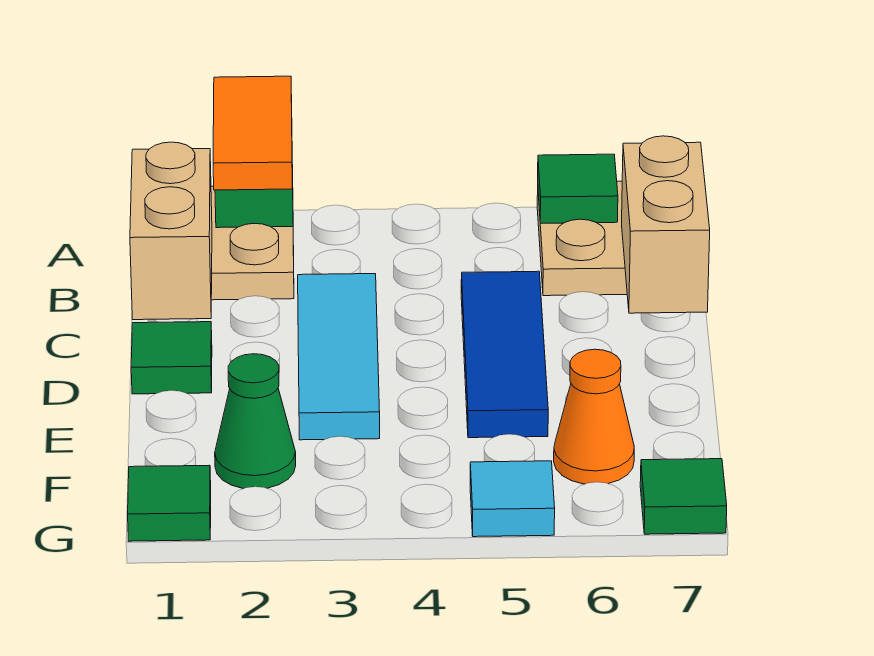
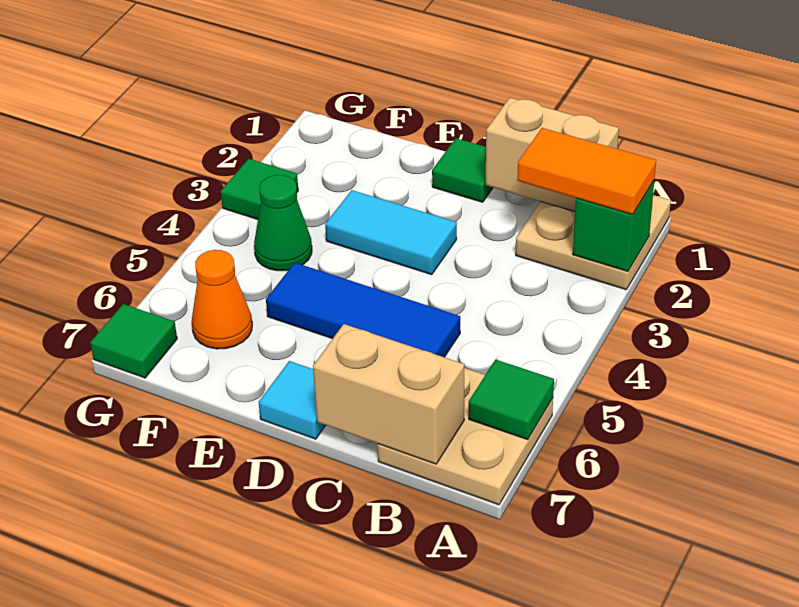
cyan 1x3 tile [298,274,380,440] -> cyan 1x2 tile [325,190,457,275]
green 1x1 cone [215,354,296,489] -> green 1x1 cone moved to [254,175,312,271]
green 1x1 tile [128,465,211,541] -> green 1x1 tile moved to [221,159,298,220]
cyan 1x1 tile [470,461,555,537] -> cyan 1x1 tile moved to [259,361,326,439]

